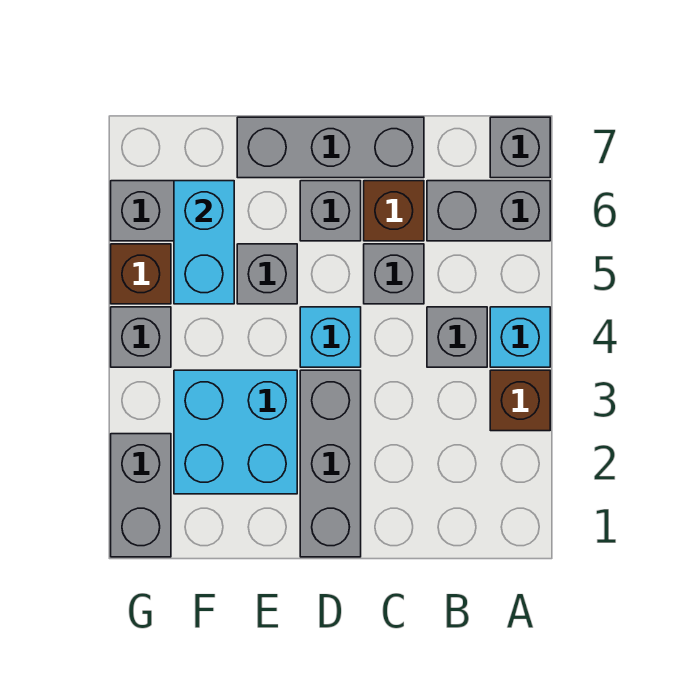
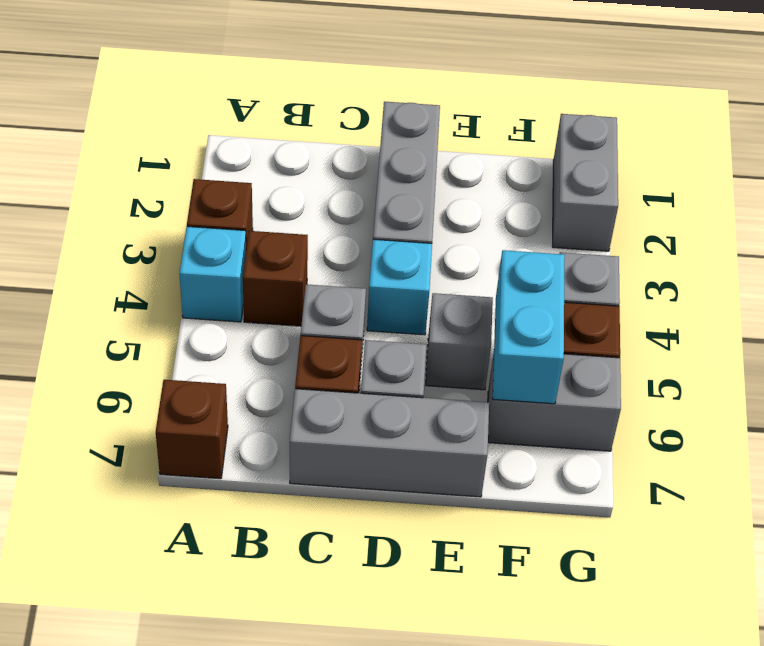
grey 1x2 brick [427,181,550,241] -> none
grey 1x1 brick [490,117,550,178] -> brown 1x1 brick [156,380,228,479]
grey 1x1 brick [427,307,487,367] -> brown 1x1 brick [243,231,308,326]
cyan 2x2 brick [174,370,297,494] -> none

